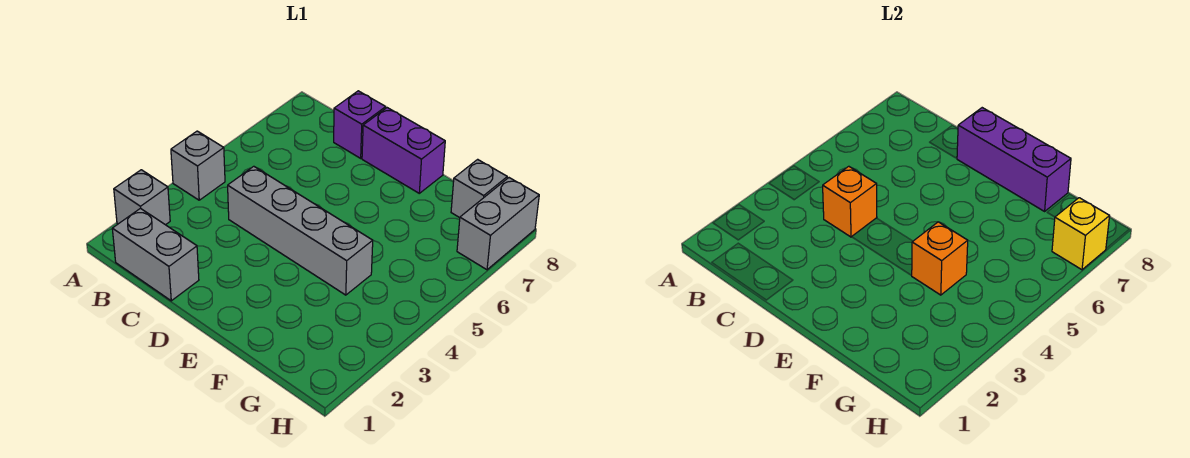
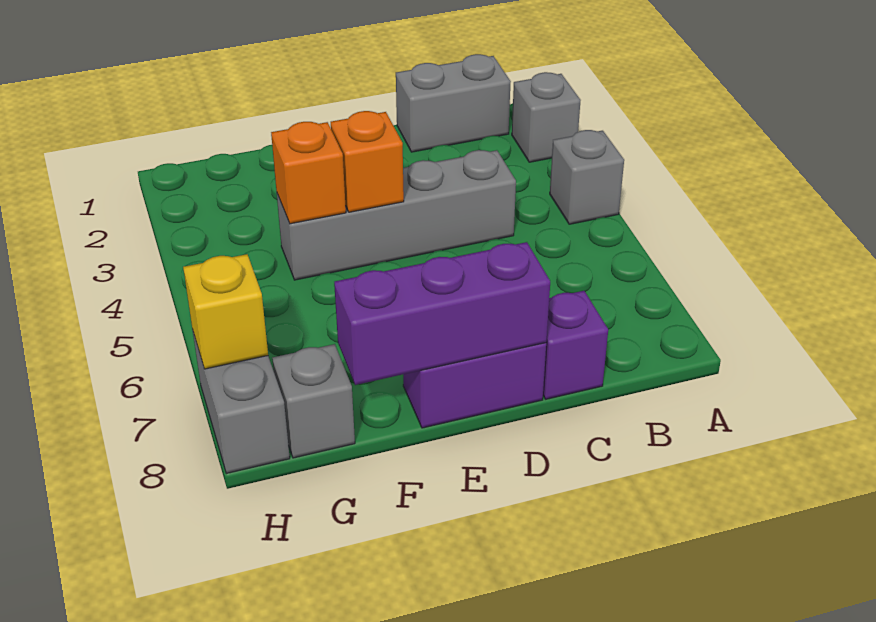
orange 1x1 brick [823,166,877,237] -> orange 1x1 brick moved to [331,111,404,212]

